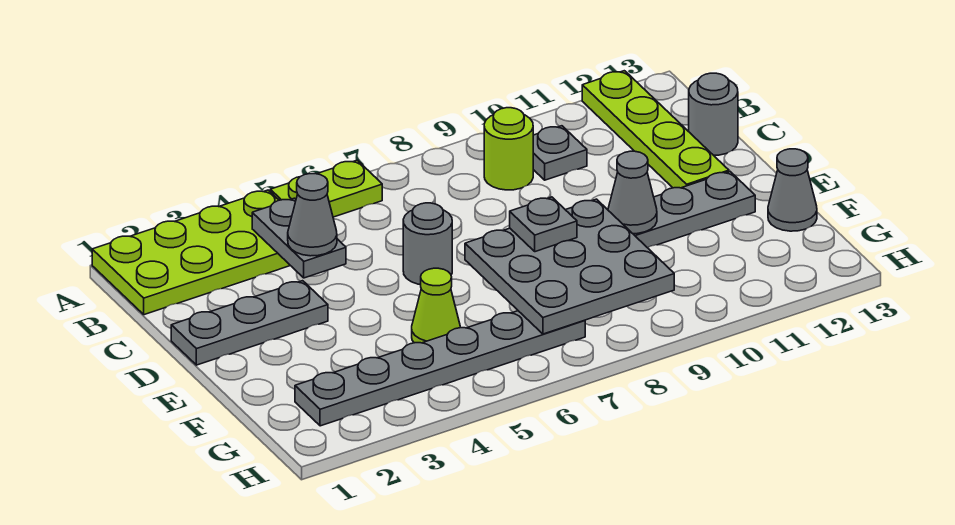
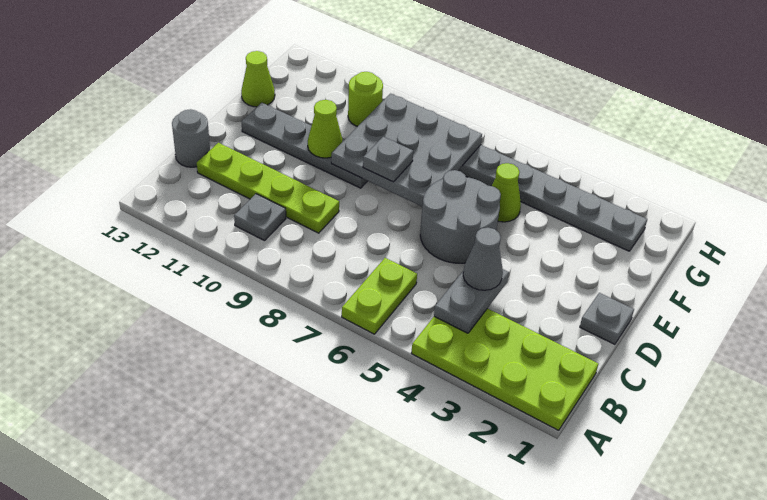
lime 1x2 plate [270,160,382,217] -> lime 1x2 plate turned to [342,258,417,334]
lime 1x4 plate [582,71,729,188] -> lime 1x4 plate turned to [197,143,339,233]
lime 1x1 round brick [484,108,533,190] -> lime 1x1 round brick moved to [348,72,383,127]
grey 1x3 plate [171,281,328,365] -> grey 1x1 plate [580,293,634,344]
grey 1x1 round brick [403,203,452,285] -> grey 2x2 round brick [420,170,501,263]
grey 1x1 cone [608,151,657,234] -> lime 1x1 cone [308,100,343,158]
grey 1x1 cone [768,149,817,231] -> lime 1x1 cone [241,51,275,107]

